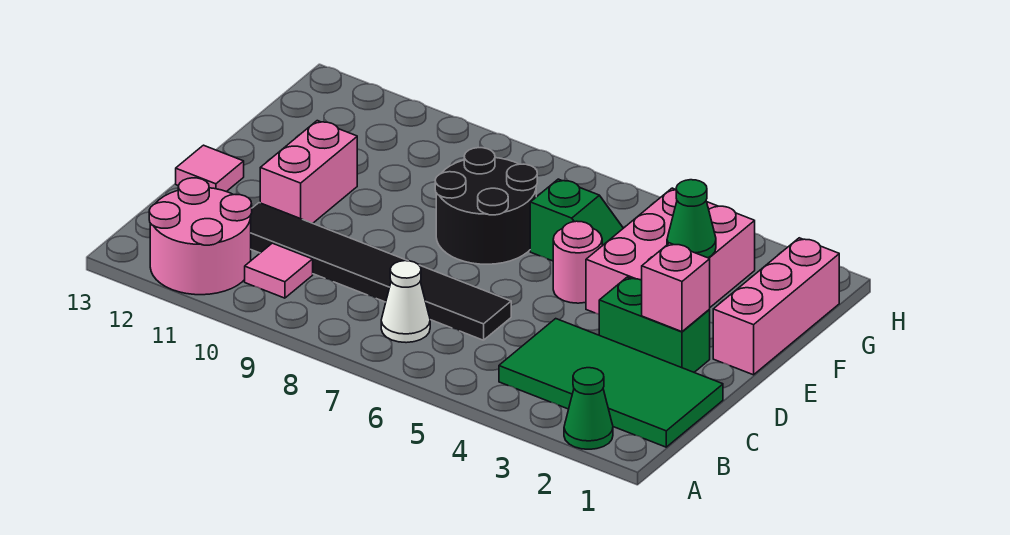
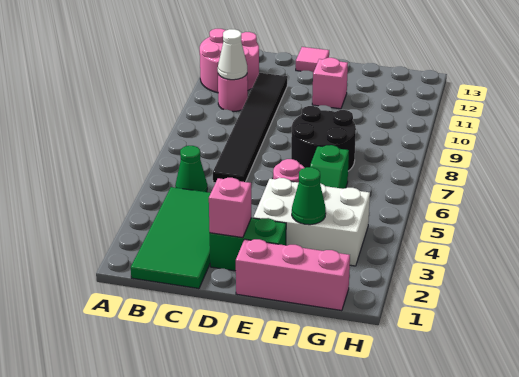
green 1x1 cone [564,368,613,449] -> green 1x1 cone moved to [175,146,207,192]
white 1x1 cone [381,261,430,343] -> white 1x1 cone moved to [218,29,247,80]
pink 1x1 tile [245,243,313,298] -> pink 1x1 round brick [218,74,248,112]
green 1x2 brick [599,277,710,372] -> green 1x2 brick turned to [210,218,286,271]
pink 1x2 brick [260,121,357,223] -> pink 1x1 brick [312,58,348,109]
pink 2x3 brick [586,188,755,314] -> white 2x3 brick [253,178,370,266]

